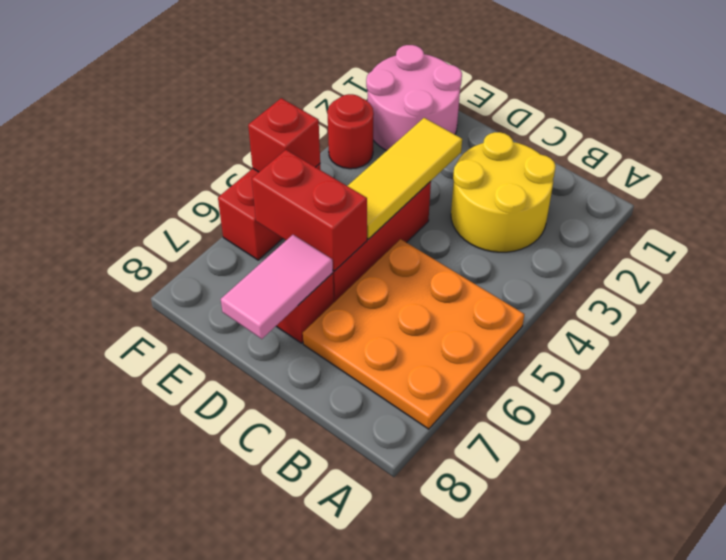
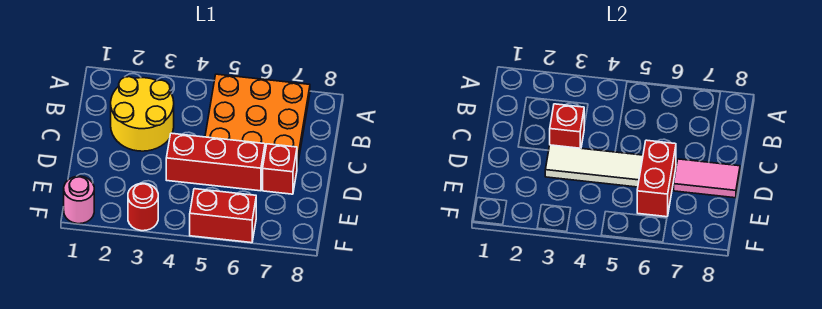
yellow 1x3 tile [348,118,462,239] -> white 1x3 tile [545,145,643,187]
pink 2x2 round brick [366,45,462,151] -> pink 1x1 round brick [64,176,94,224]
red 1x1 brick [248,98,320,172] -> red 1x1 brick moved to [550,104,584,148]

